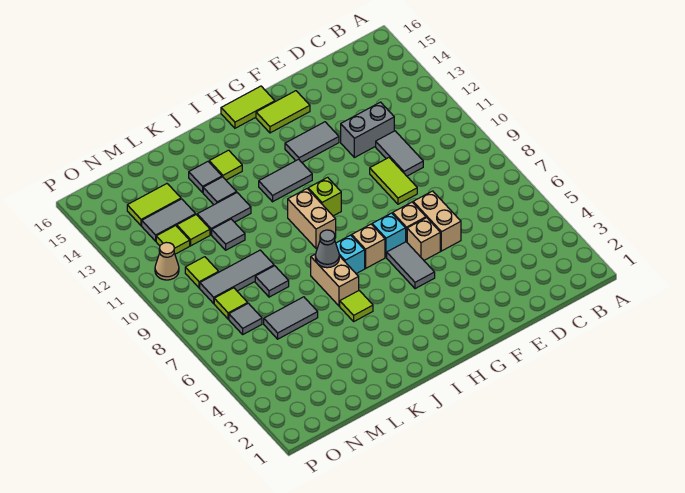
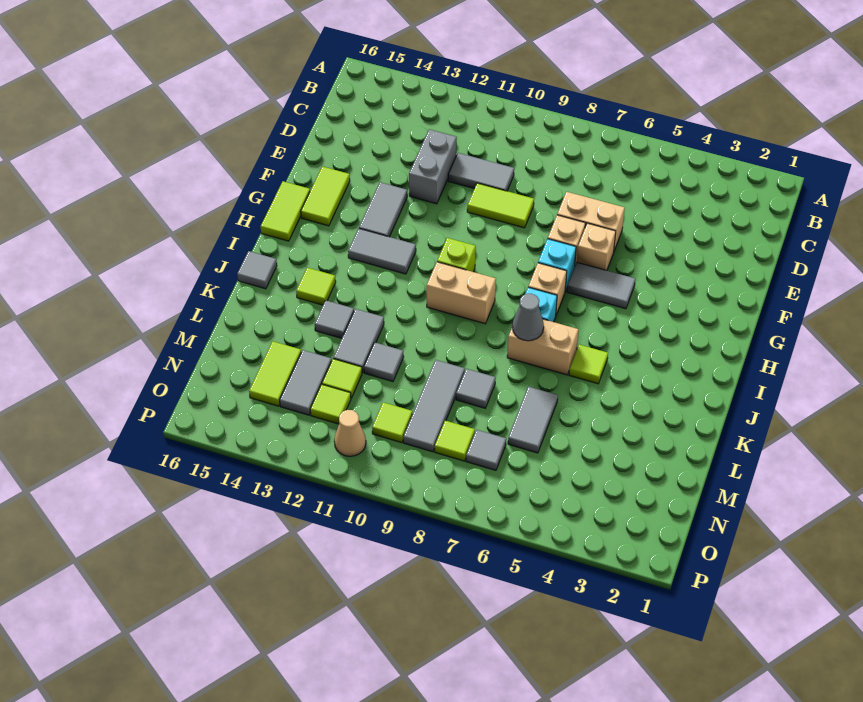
grey 1x2 tile [259,159,312,202] -> grey 1x2 tile turned to [348,229,416,274]
grey 1x1 tile [189,162,222,192] -> grey 1x1 tile moved to [237,251,277,289]

